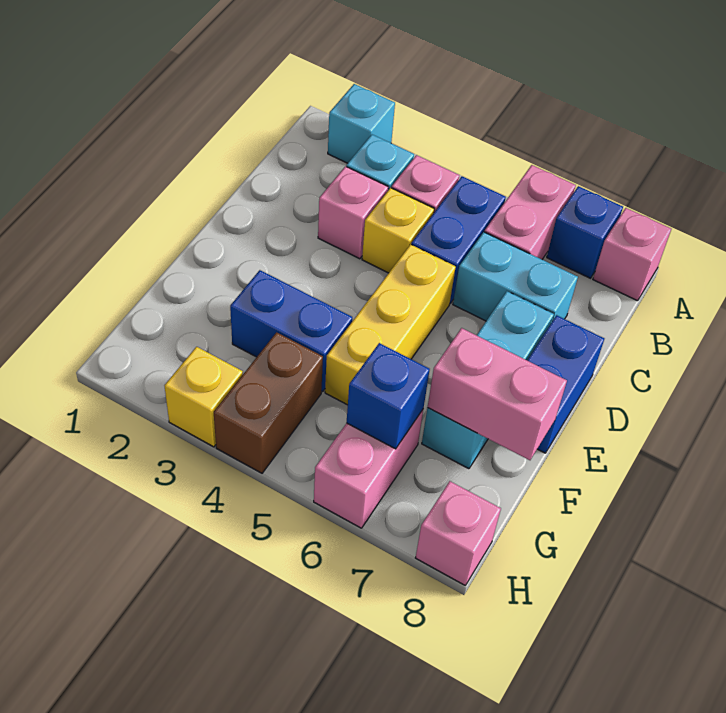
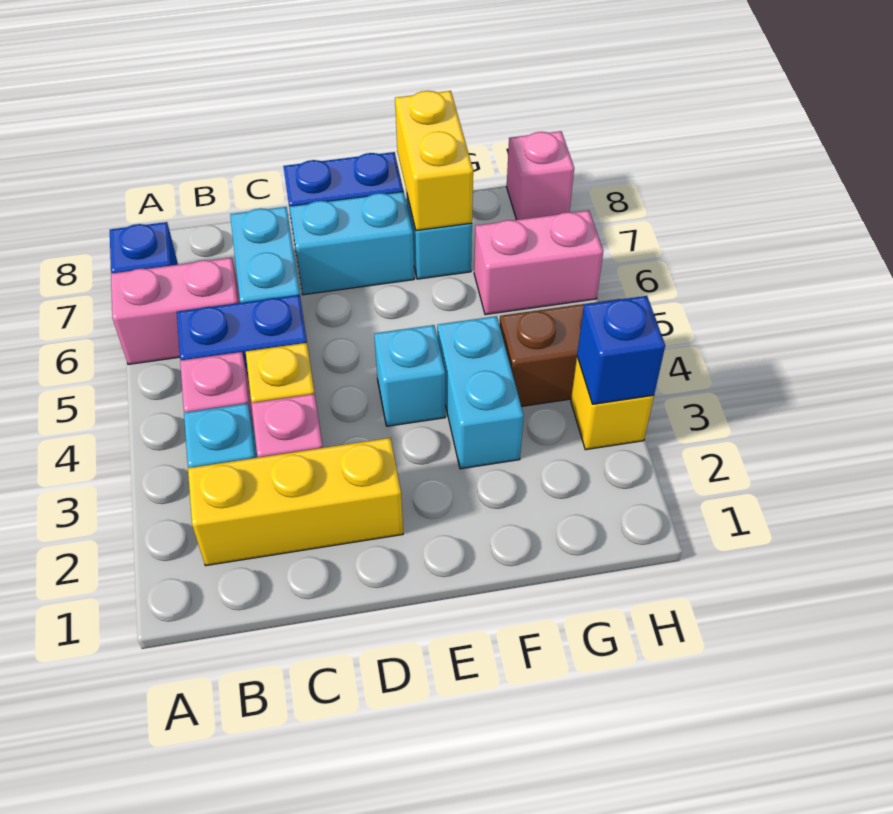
cyan 1x1 brick [328,84,395,163] -> cyan 1x1 brick moved to [374,325,445,426]
pink 1x1 brick [593,208,671,301] -> none
yellow 1x3 brick [325,244,456,405] -> yellow 1x3 brick moved to [188,438,403,566]
blue 1x2 brick [230,270,352,392] -> cyan 1x2 brick [437,316,524,469]
pink 1x2 brick [428,328,567,460] -> yellow 1x2 brick [395,91,473,231]
blue 1x1 brick [347,343,430,449] -> blue 1x1 brick moved to [577,296,665,404]

